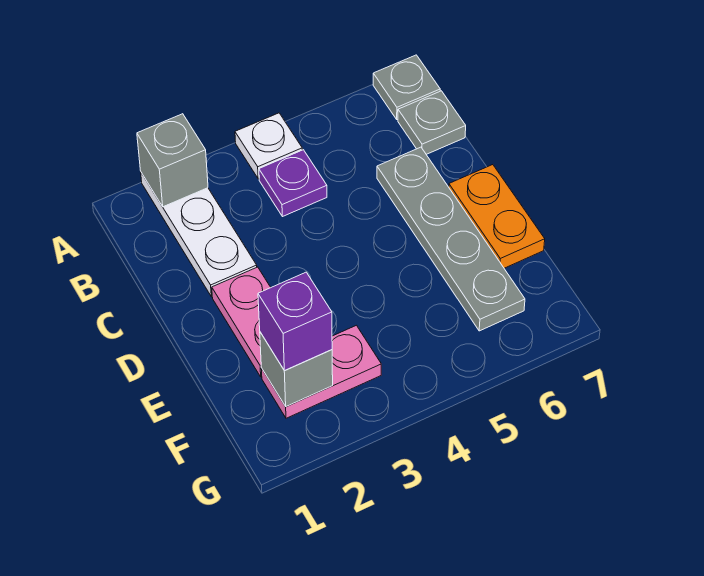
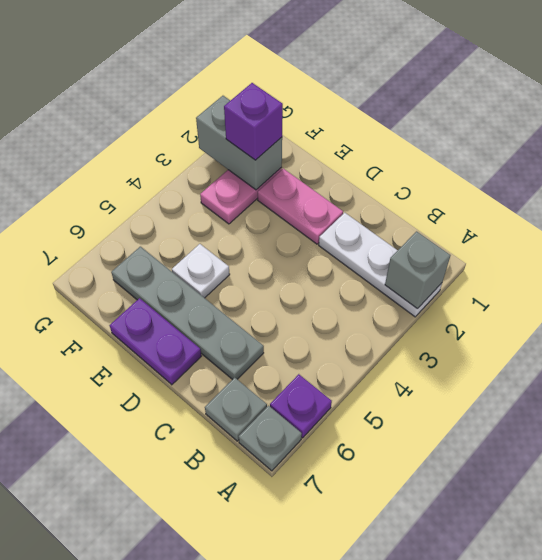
white 1x1 plate [235,113,302,179] -> white 1x1 plate moved to [172,244,230,298]
purple 1x1 plate [259,150,327,217] -> purple 1x1 plate moved to [270,374,332,438]
orange 1x2 plate [449,165,545,268] -> purple 1x2 plate [110,298,201,385]
grey 1x1 brick [260,332,333,407] -> grey 1x2 brick [196,96,282,190]

